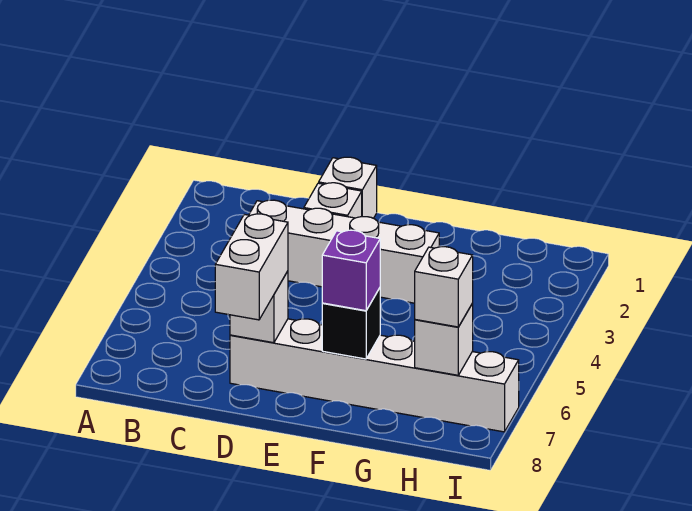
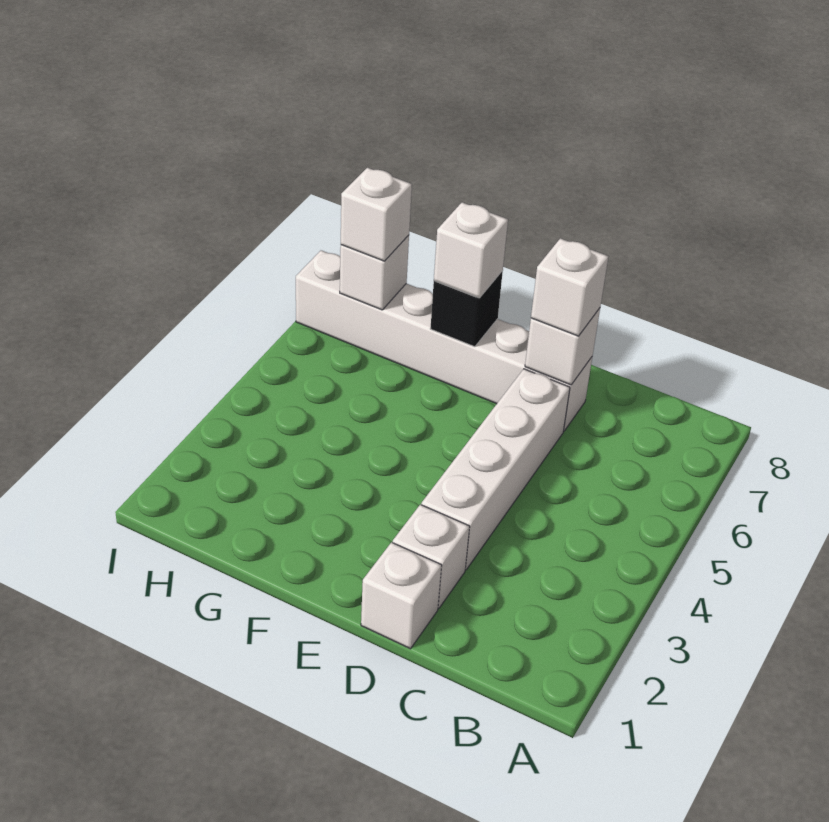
white 1x4 brick [249,200,439,303] -> white 1x4 brick turned to [421,369,570,570]
white 1x2 brick [215,214,288,320] -> white 1x1 brick [531,238,608,336]
purple 1x1 brick [322,230,380,311] -> white 1x1 brick [434,202,508,298]

